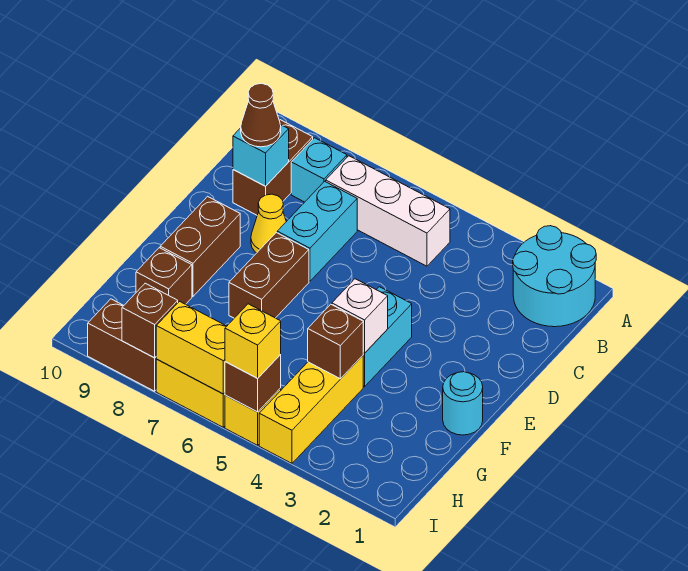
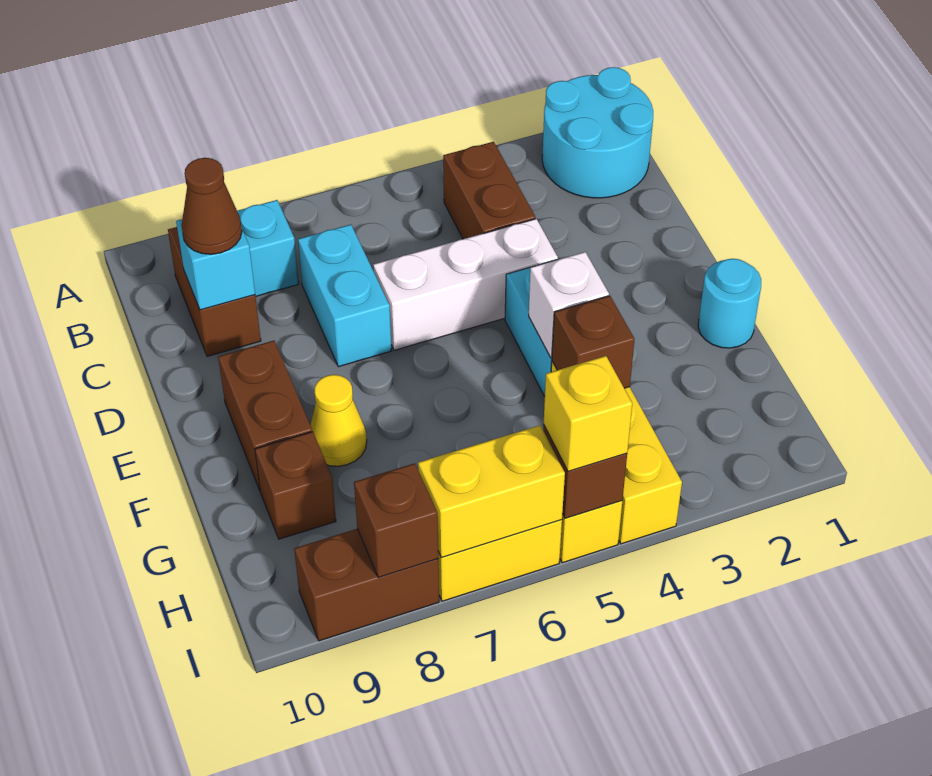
white 1x3 brick [326,156,450,266] -> white 1x3 brick moved to [373,219,558,350]
yellow 1x1 cone [251,194,286,253] -> yellow 1x1 cone moved to [310,375,367,466]
brown 1x2 brick [229,233,309,318] -> brown 1x2 brick moved to [443,142,535,239]

